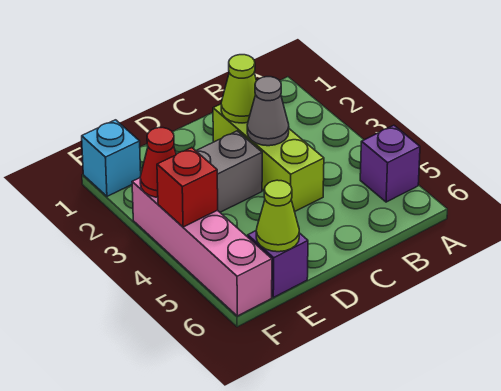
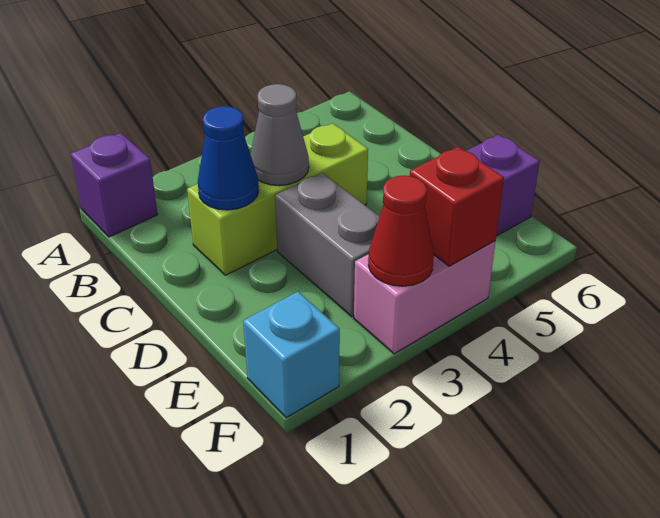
purple 1x1 brick [360,125,420,202] -> purple 1x1 brick moved to [71,133,158,237]
lime 1x1 cone [221,55,256,123] -> blue 1x1 cone [198,106,259,210]
lime 1x1 cone [256,180,299,252] -> none
pink 1x4 brick [132,178,272,316] -> pink 1x2 brick [354,241,496,354]

